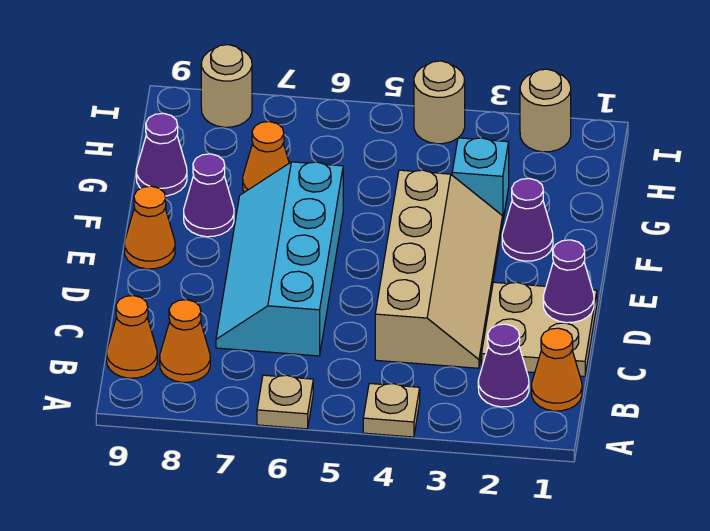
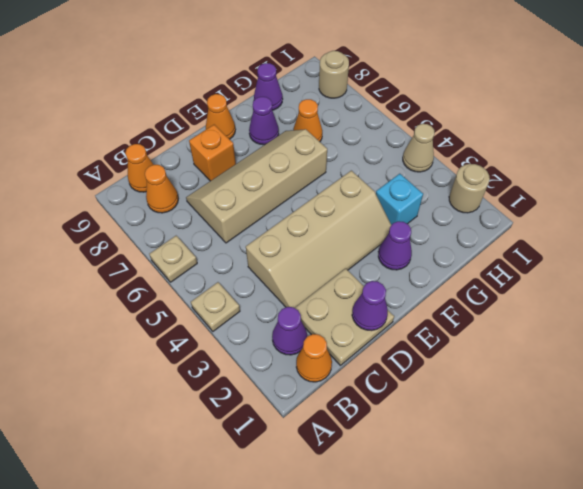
cyan 2x4 slope [216,162,343,356] -> tan 2x4 slope [186,129,327,243]
none -> orange 1x1 brick [189,125,236,181]
tan 1x1 round brick [414,61,465,144] -> tan 1x1 cone [403,124,434,172]

